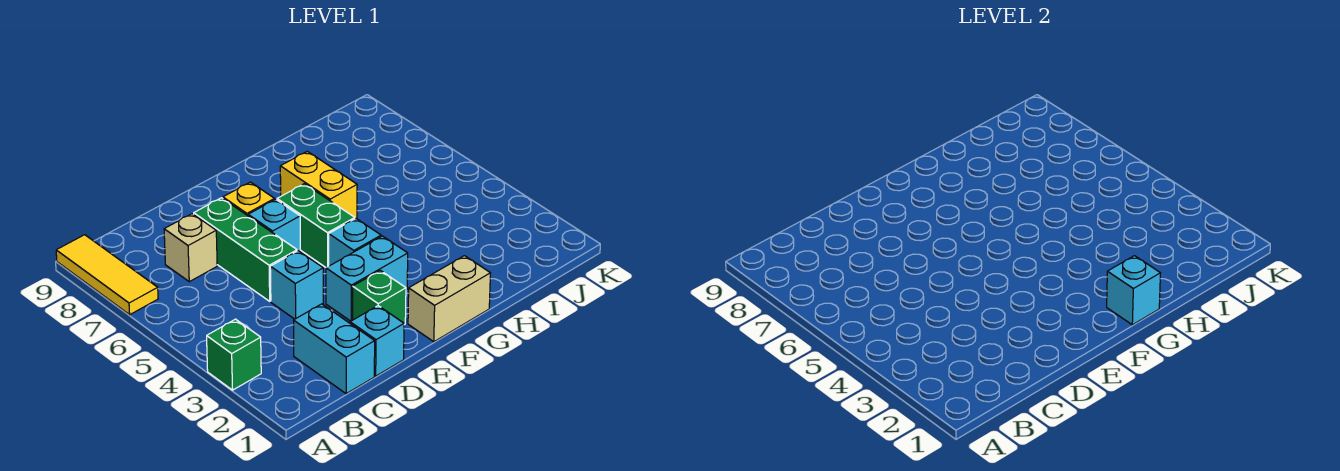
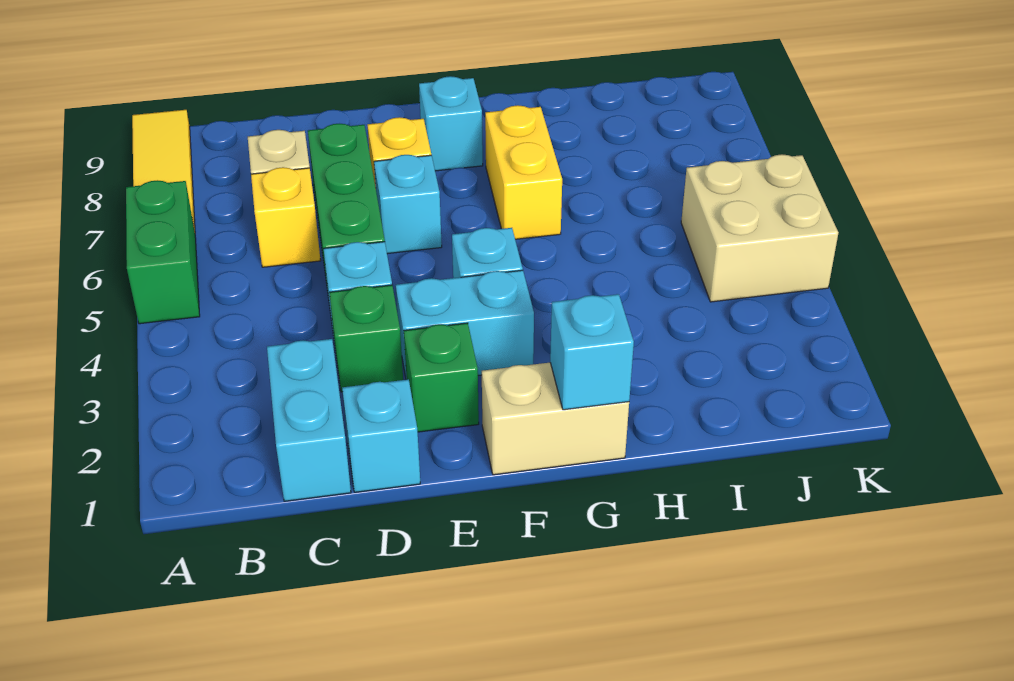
green 1x1 brick [207,319,261,390] -> green 1x1 brick moved to [329,285,403,392]
none -> yellow 1x1 brick [251,167,321,267]
green 1x2 brick [277,184,355,268] -> green 1x2 brick moved to [126,180,200,324]
none -> cyan 1x1 brick [419,76,483,171]
none -> tan 2x2 brick [681,154,838,302]

